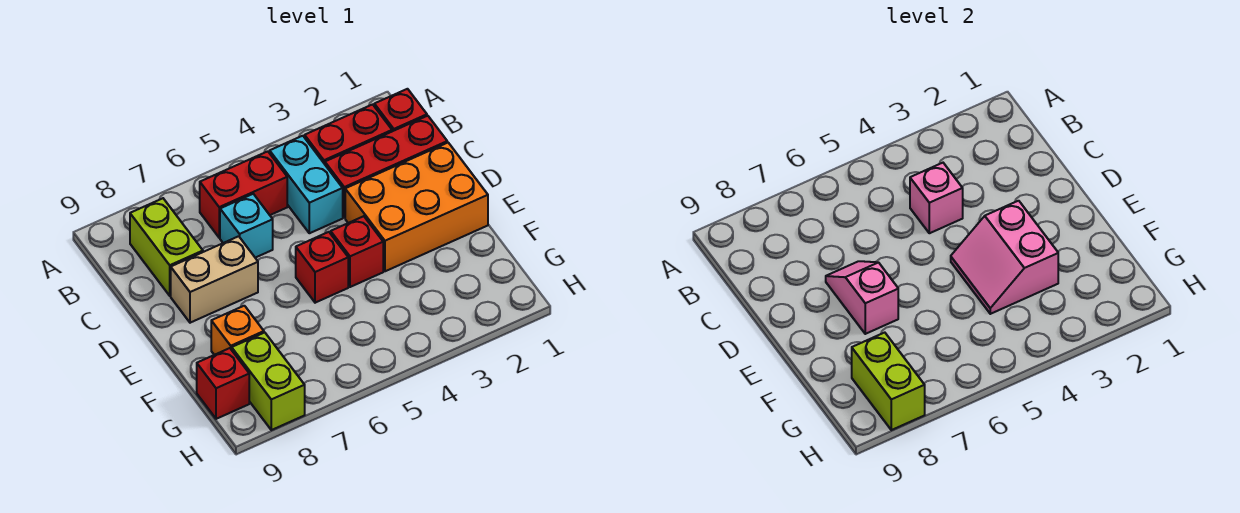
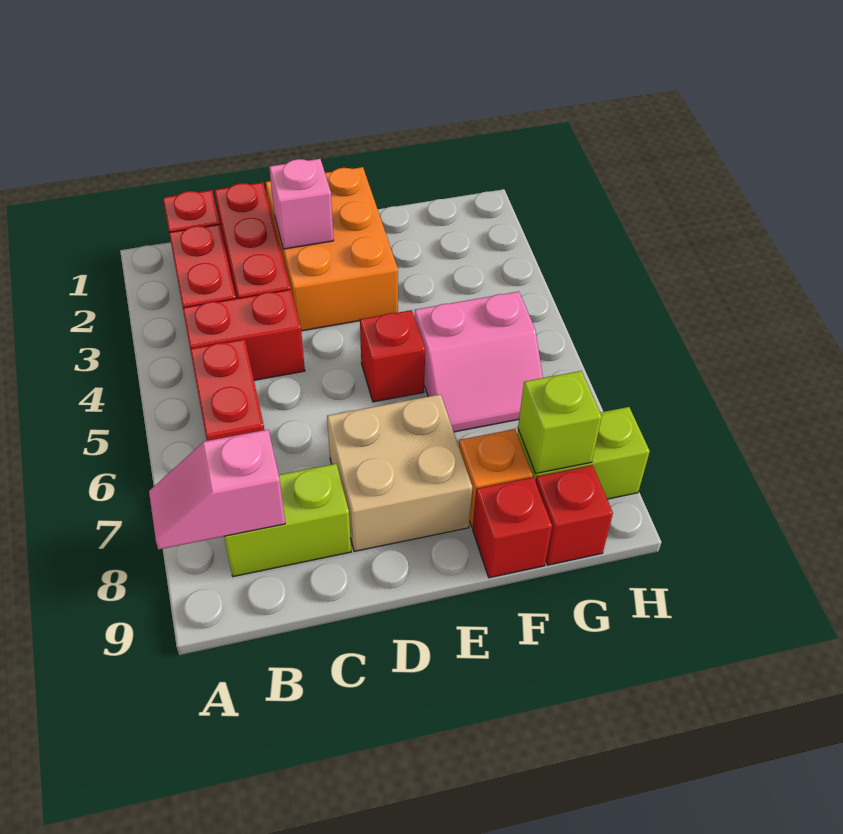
cyan 1x2 brick [270,136,343,233] -> red 1x2 brick [183,290,305,380]
pink 1x1 brick [910,163,963,233] -> pink 1x1 brick moved to [269,159,334,249]
cyan 1x1 brick [220,194,273,258] -> none
tan 1x2 brick [171,236,258,323] -> tan 2x2 brick [327,394,472,552]
pink 1x2 slope [826,261,898,334] -> pink 1x2 slope moved to [149,430,285,549]
pink 2x2 slope [951,201,1058,314] -> pink 2x2 slope moved to [414,292,543,432]
red 1x1 brick [331,216,383,287] -> red 1x1 brick moved to [472,477,552,578]
lime 1x2 brick [852,333,925,430] -> lime 1x1 brick [518,371,602,474]

